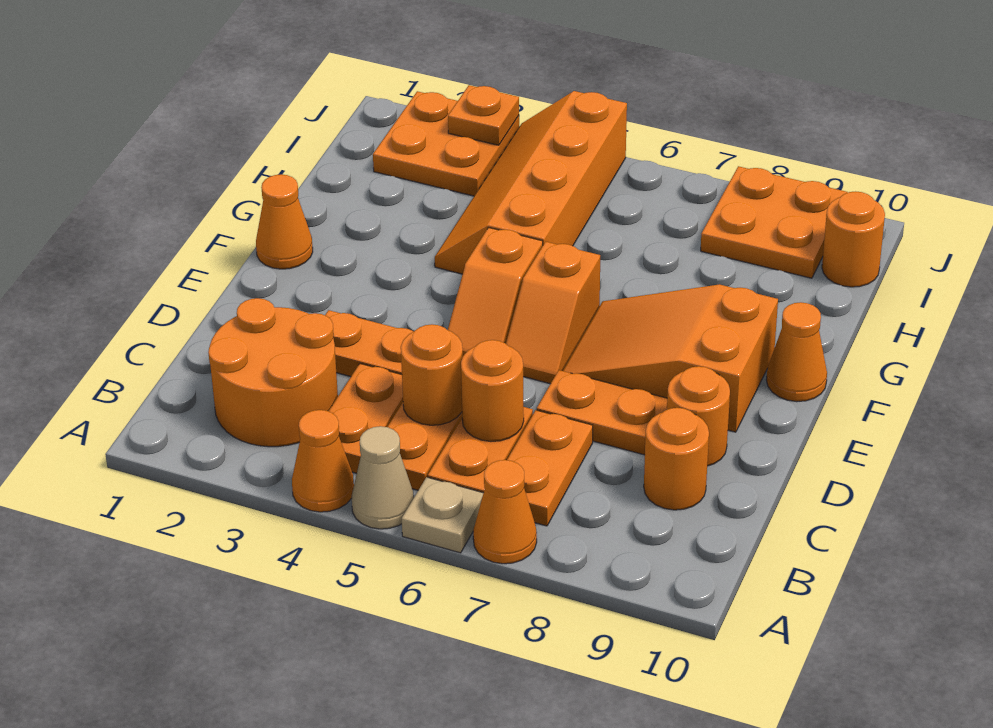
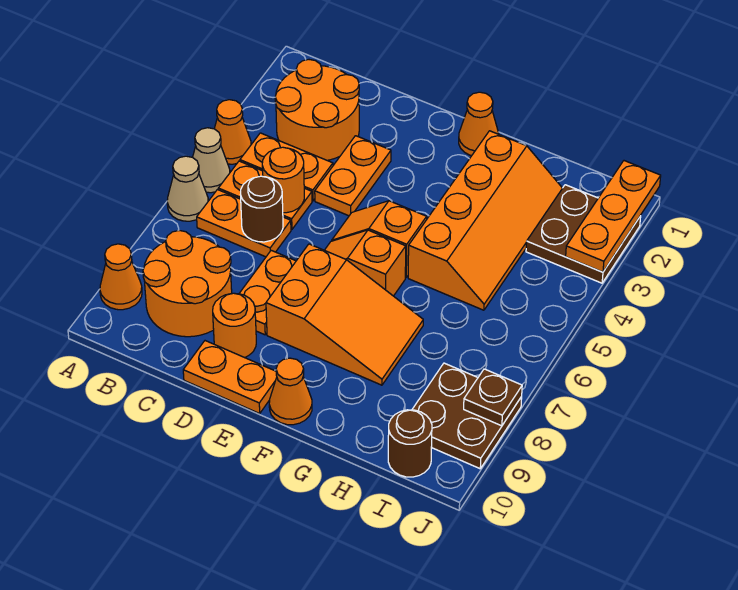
tan 1x1 plate [402,477,483,553] -> tan 1x1 cone [167,156,208,221]
orange 1x1 cone [473,460,537,564] -> orange 1x1 cone moved to [100,244,142,310]
orange 1x2 plate [507,410,593,526] -> orange 1x2 plate moved to [183,341,277,413]
orange 1x1 round brick [461,340,524,441] -> brown 1x1 round brick [241,176,283,242]
orange 1x1 round brick [644,408,709,510] -> orange 2x2 round brick [143,231,232,337]
orange 2x3 slope [563,284,778,432] -> orange 2x3 slope turned to [266,244,423,385]
orange 2x4 slope [435,91,627,274] -> orange 2x4 slope turned to [408,131,562,310]
orange 2x2 plate [373,91,519,196] -> brown 2x2 plate [526,185,641,283]
orange 2x2 plate [701,166,848,278] -> brown 2x2 plate [412,363,522,469]
orange 1x1 round brick [822,191,885,287] -> brown 1x1 round brick [388,410,432,477]
orange 1x1 plate [448,85,519,145] -> orange 1x3 plate [566,161,661,272]
none -> brown 1x1 plate [464,369,522,426]

